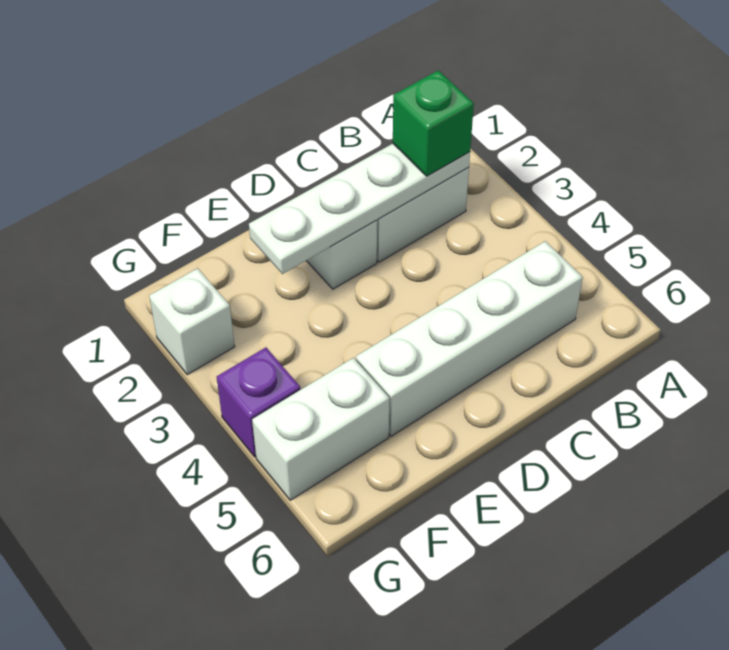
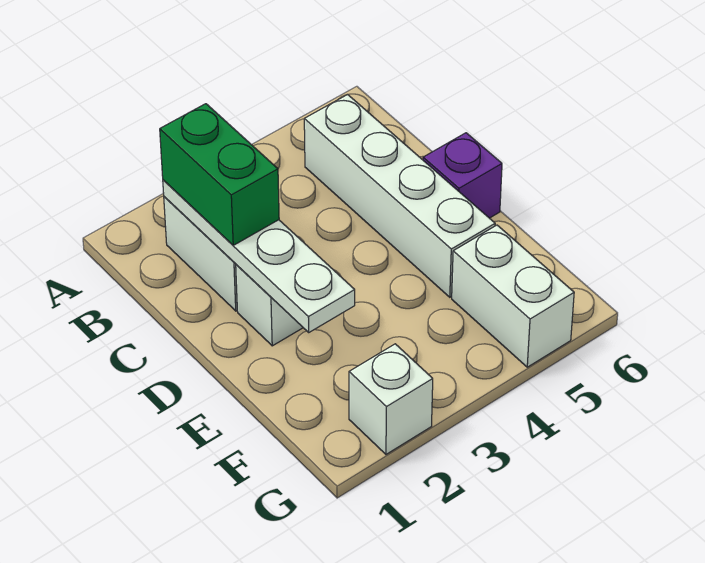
green 1x1 brick [393,70,474,176] -> green 1x2 brick [160,104,279,245]
purple 1x1 brick [217,347,301,457] -> purple 1x1 brick moved to [423,133,502,218]

